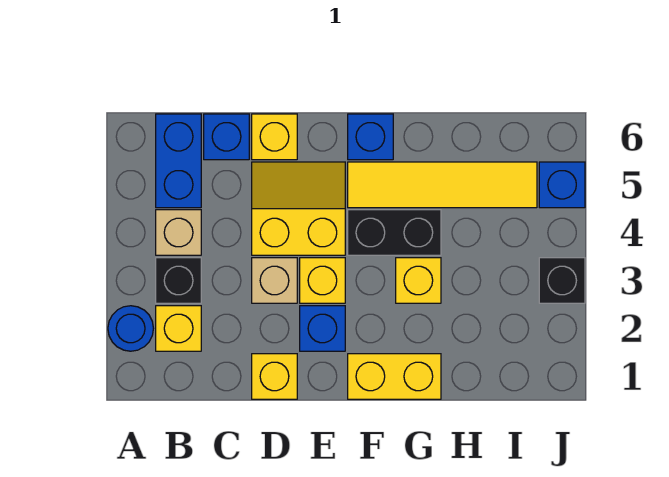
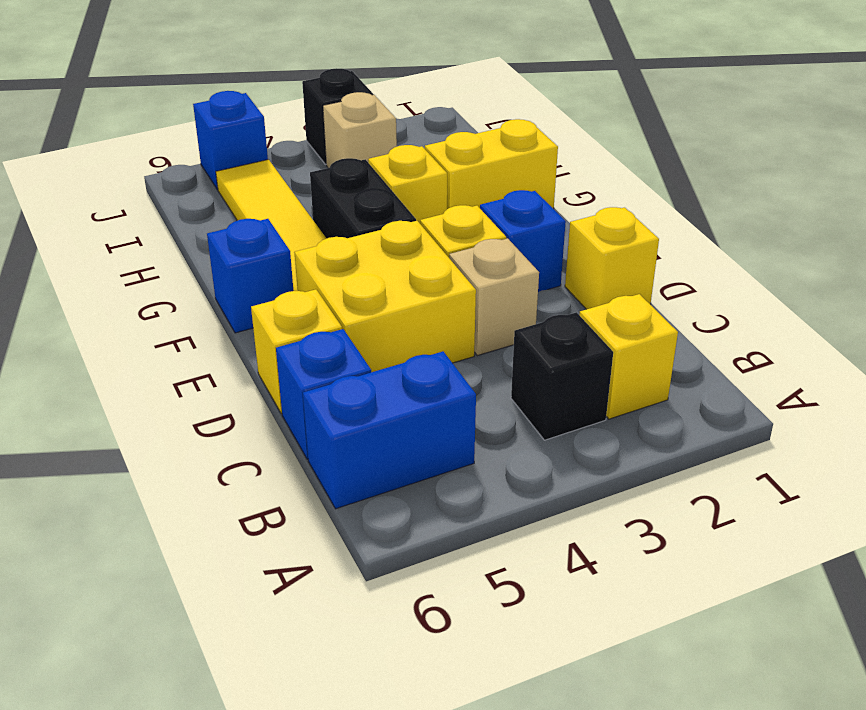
blue 1x1 round brick [108,306,153,351] -> none
tan 1x1 brick [156,210,201,255] -> tan 1x1 brick moved to [323,92,397,168]
yellow 2x2 slope [252,162,345,255] -> yellow 2x2 brick [294,221,476,372]
yellow 1x2 brick [348,354,441,399] -> yellow 1x2 brick turned to [425,119,558,209]

